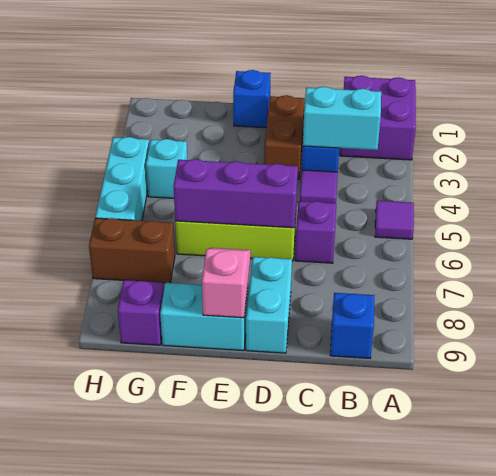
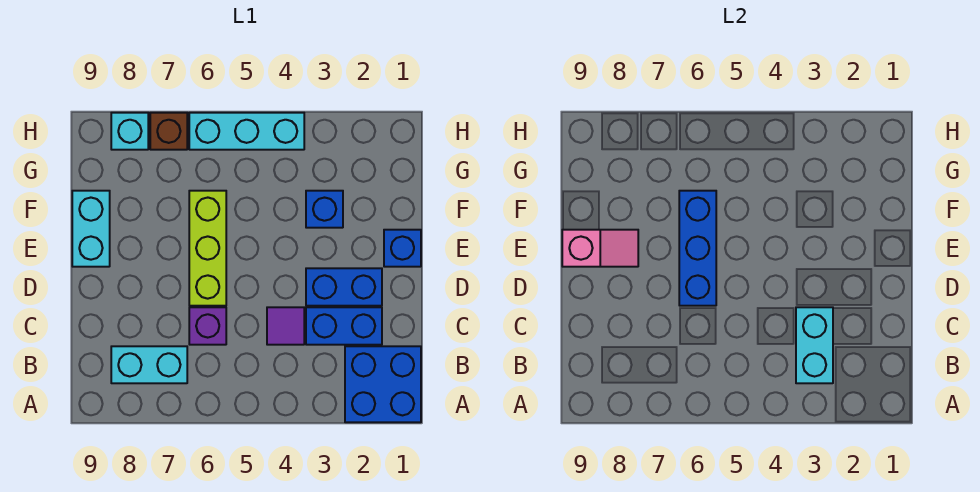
purple 2x2 brick [340,76,416,160] -> blue 2x2 brick [345,346,421,422]
purple 1x1 tile [375,201,414,239] -> none
blue 1x1 brick [330,293,375,358] -> blue 1x1 brick moved to [306,191,343,228]
brown 1x2 brick [264,95,305,179] -> blue 1x2 brick [306,268,382,306]
purple 1x3 brick [173,159,298,228] -> blue 1x3 brick [679,191,716,306]
cyan 1x2 brick [246,257,292,353] -> cyan 1x2 brick moved to [111,346,187,383]
cyan 1x1 brick [146,139,187,198] -> cyan 1x1 brick moved to [111,113,148,150]
brown 1x2 brick [89,218,175,283] -> brown 1x1 brick [150,113,187,150]
purple 1x1 brick [118,280,164,345] -> none

